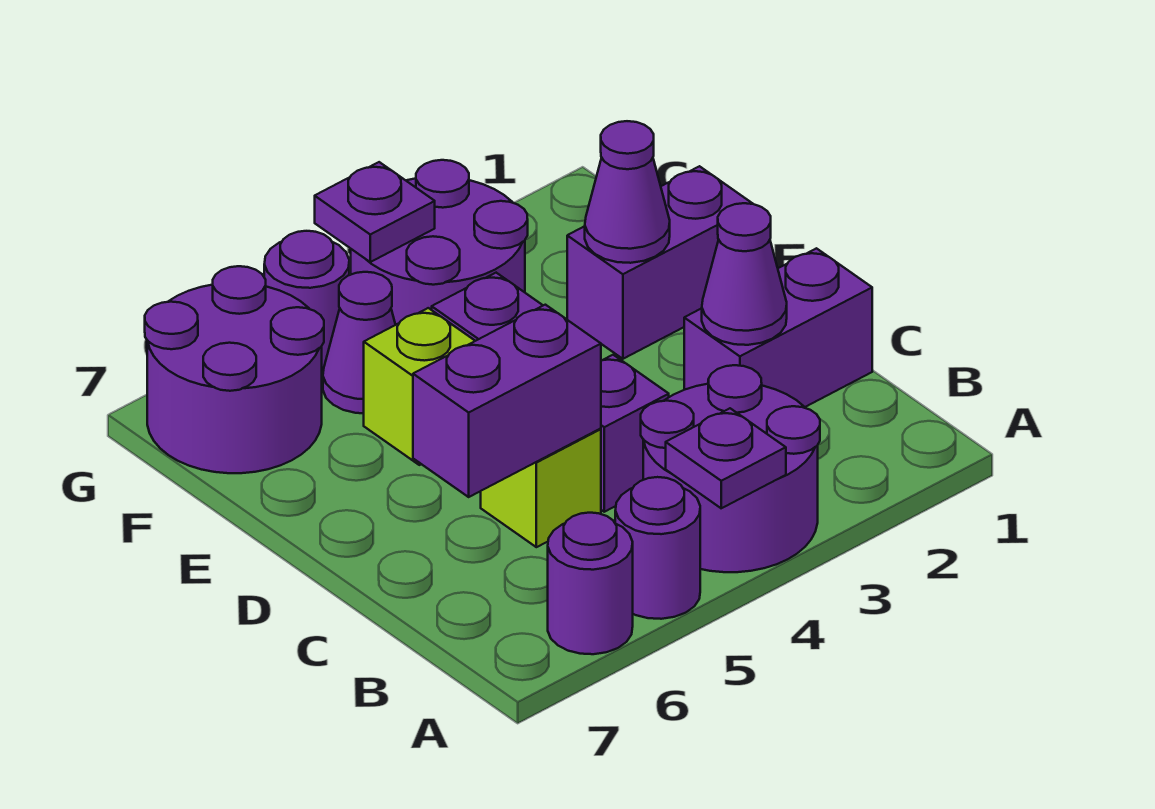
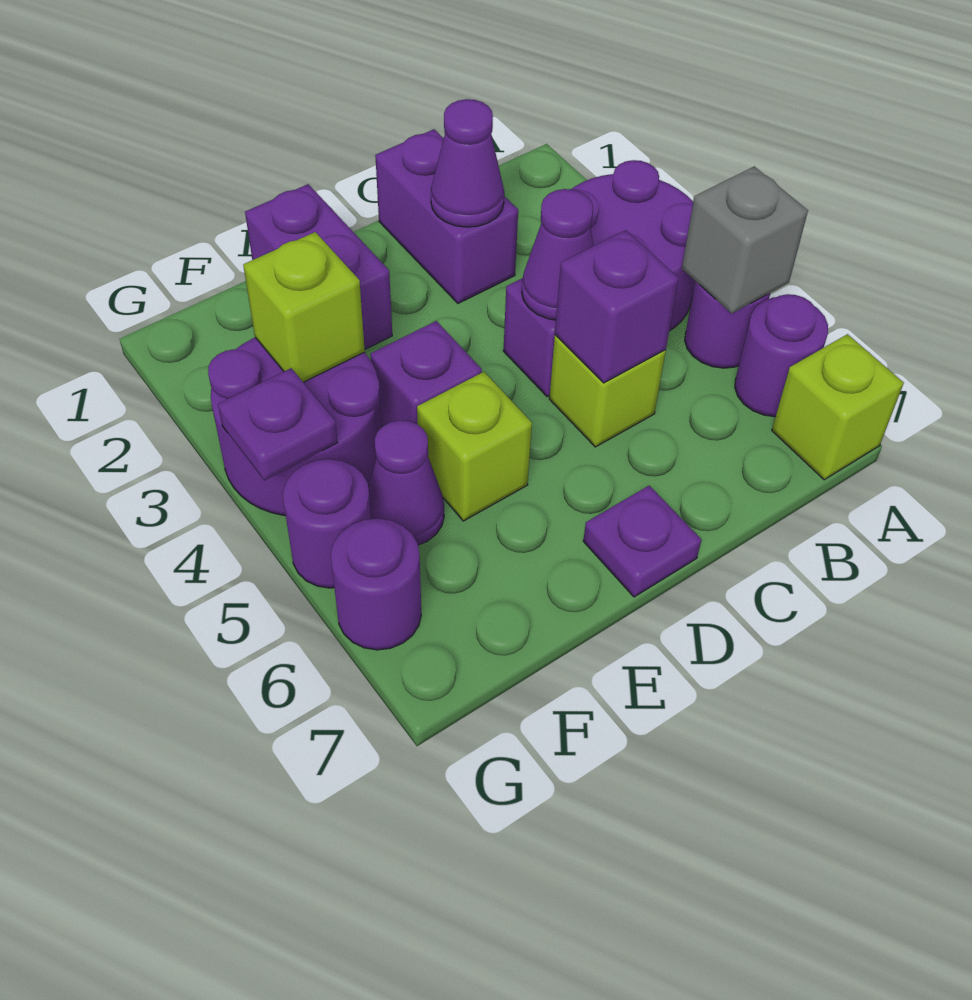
purple 1x1 plate [666,408,786,508] -> purple 1x1 plate moved to [583,486,701,597]
none -> grey 1x1 brick [682,166,808,314]
none -> lime 1x1 brick [772,334,904,480]
purple 1x2 brick [413,305,601,497] -> purple 1x1 brick [555,230,679,383]
purple 1x1 cone [585,121,670,263] -> purple 1x1 cone moved to [522,189,594,320]
none -> lime 1x1 brick [243,232,365,382]
purple 2x2 round brick [145,266,324,473] -> purple 1x1 round brick [331,519,421,650]

